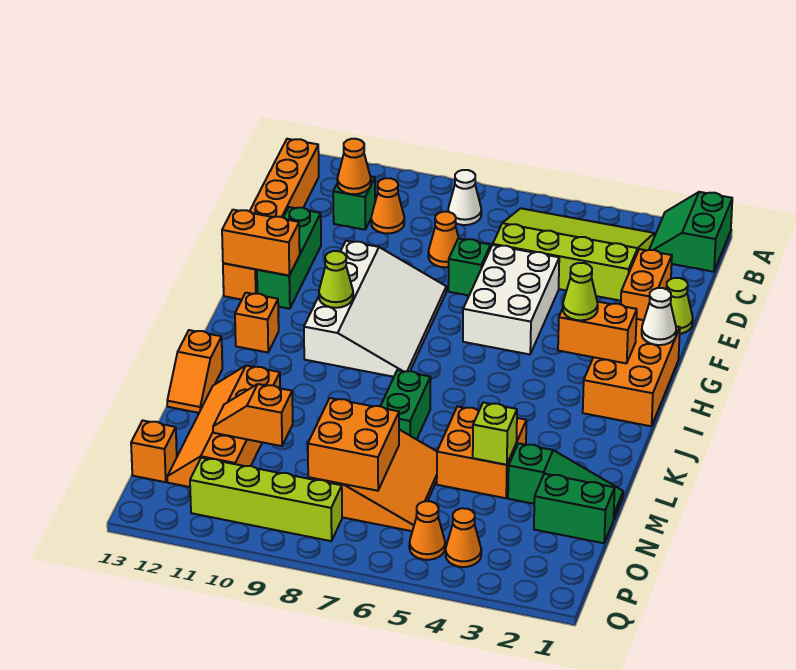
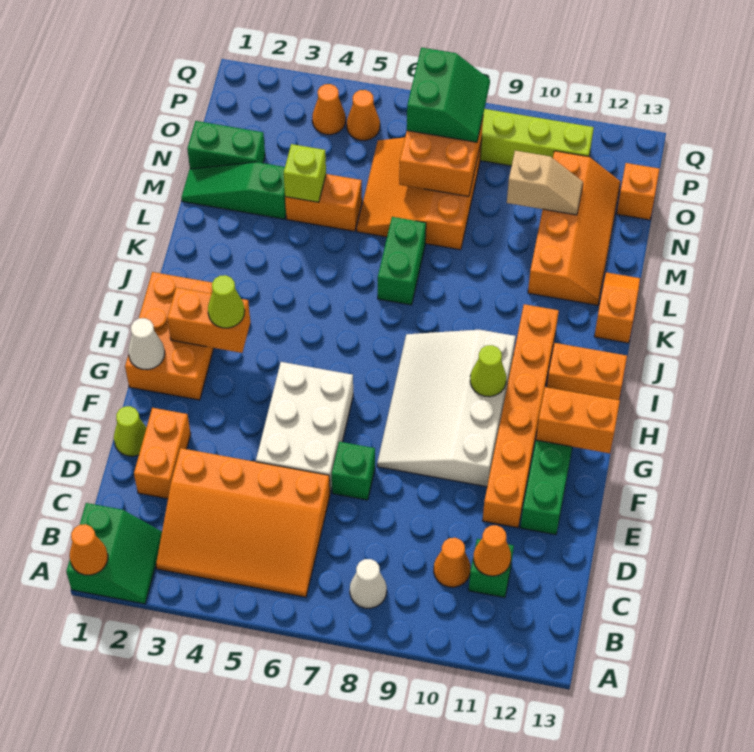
lime 3x4 slope [493,208,654,301] -> orange 3x4 slope [156,448,330,597]
orange 1x6 brick [223,139,319,300] -> orange 1x6 brick moved to [483,304,559,528]
orange 1x1 cone [428,212,459,267] -> orange 1x1 cone moved to [69,524,108,575]
orange 1x1 brick [235,293,279,352] -> orange 1x2 brick [547,343,627,400]
orange 2x2 brick [437,406,526,498] -> orange 1x2 brick [285,174,362,231]
orange 1x2 slope [213,384,293,446] -> tan 1x2 slope [507,151,583,215]
none -> green 2x2 slope [407,47,490,142]

